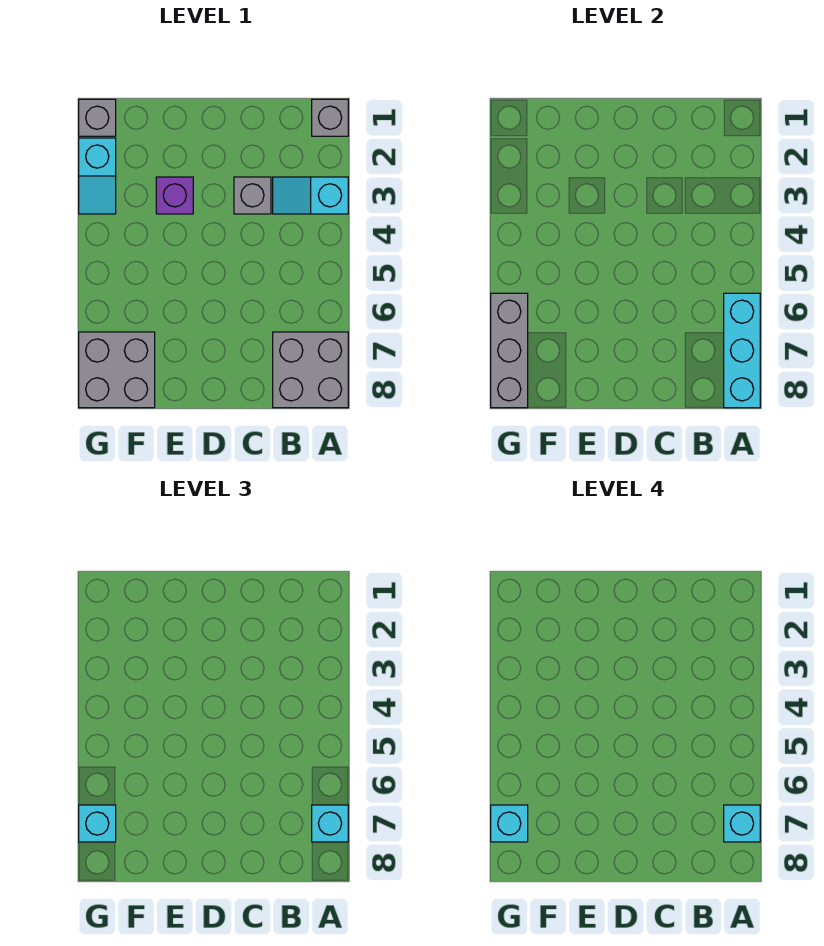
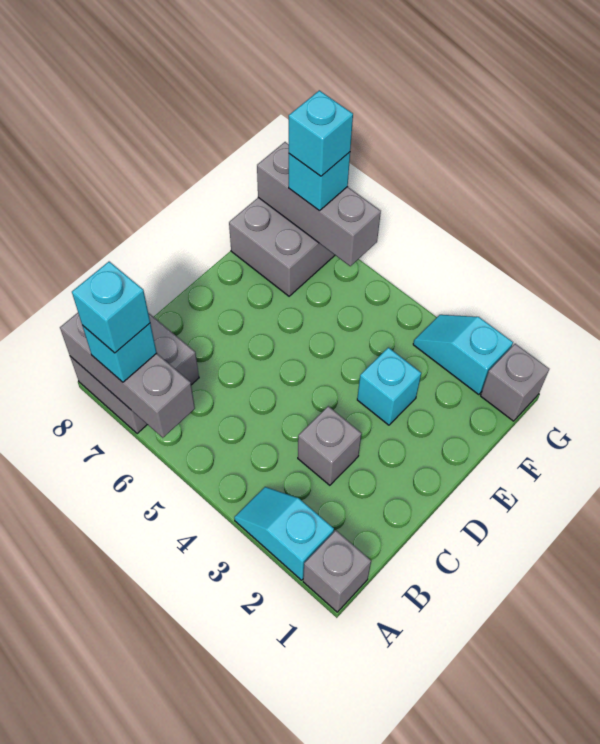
cyan 1x2 slope [273,177,348,214] -> cyan 1x2 slope turned to [234,487,334,580]
cyan 1x3 brick [724,293,760,408] -> grey 1x3 brick [60,313,195,438]
purple 1x1 brick [156,177,193,214] -> cyan 1x1 brick [357,348,421,425]

